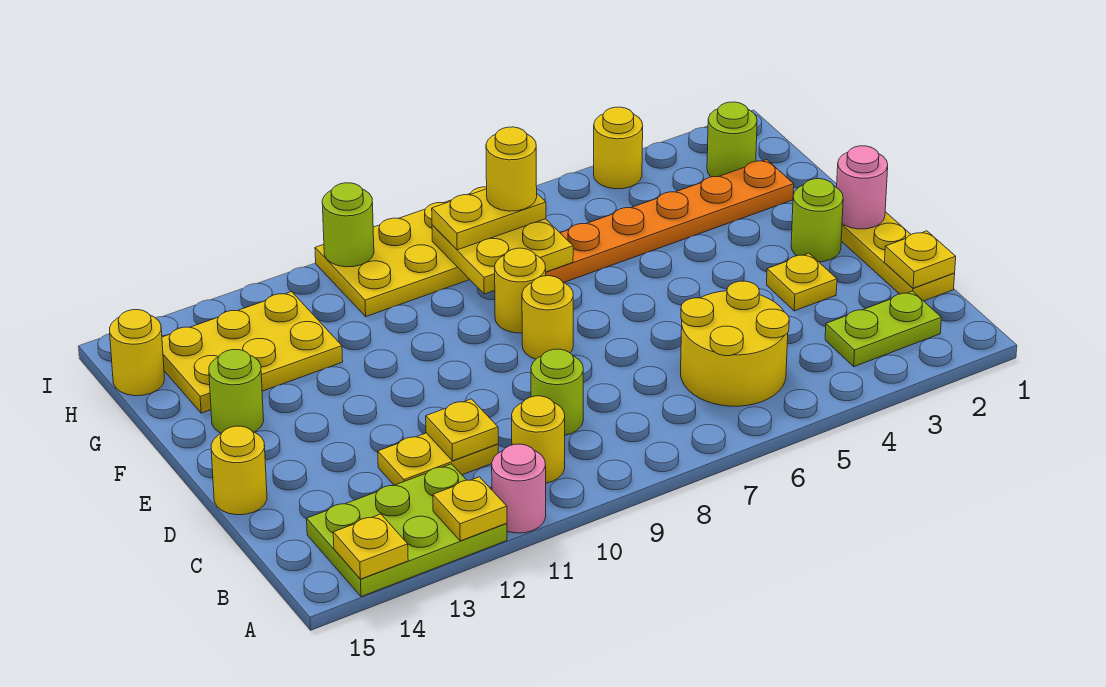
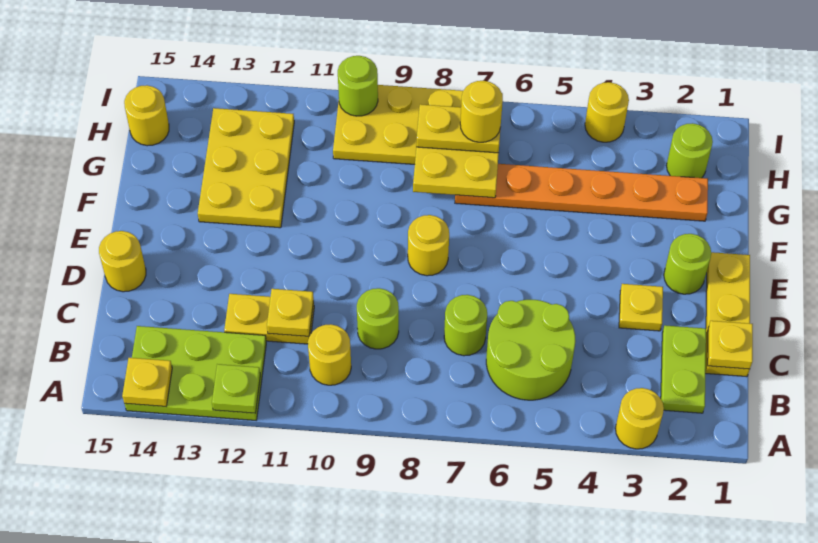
pink 1x1 round brick [492,444,546,533] -> none
yellow 1x1 plate [433,477,507,541] -> lime 1x1 plate [212,364,260,413]
lime 1x2 plate [825,291,941,367] -> lime 1x2 plate turned to [661,325,706,413]
yellow 2x2 round brick [681,281,789,406] -> lime 2x2 round brick [486,300,576,400]
pink 1x1 round brick [837,146,888,229] -> none
yellow 1x1 round brick [495,248,546,333] -> yellow 1x1 round brick moved to [615,388,664,449]
lime 1x1 round brick [209,350,264,433] -> lime 1x1 round brick moved to [444,295,487,356]
yellow 2x3 plate [162,292,343,413] -> yellow 2x3 plate turned to [198,108,294,228]

